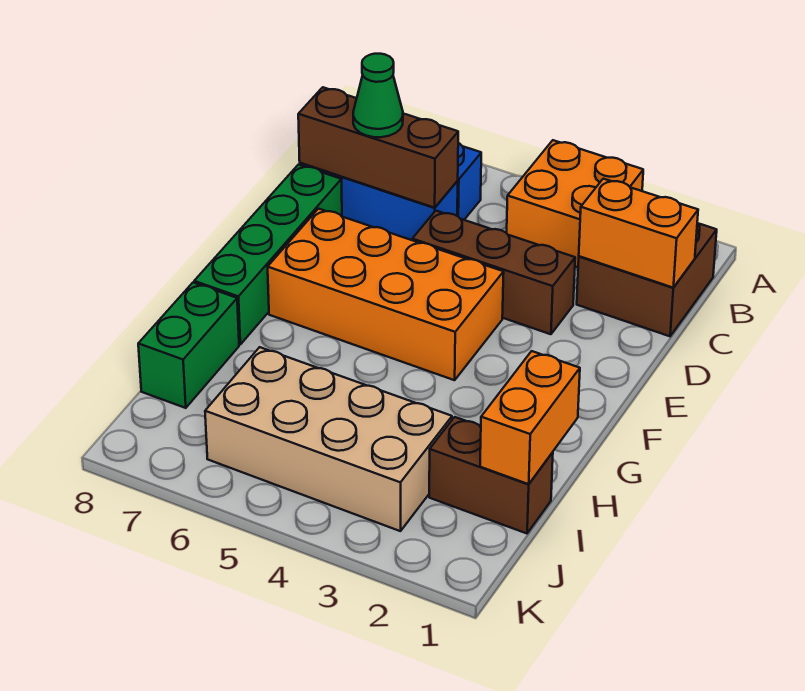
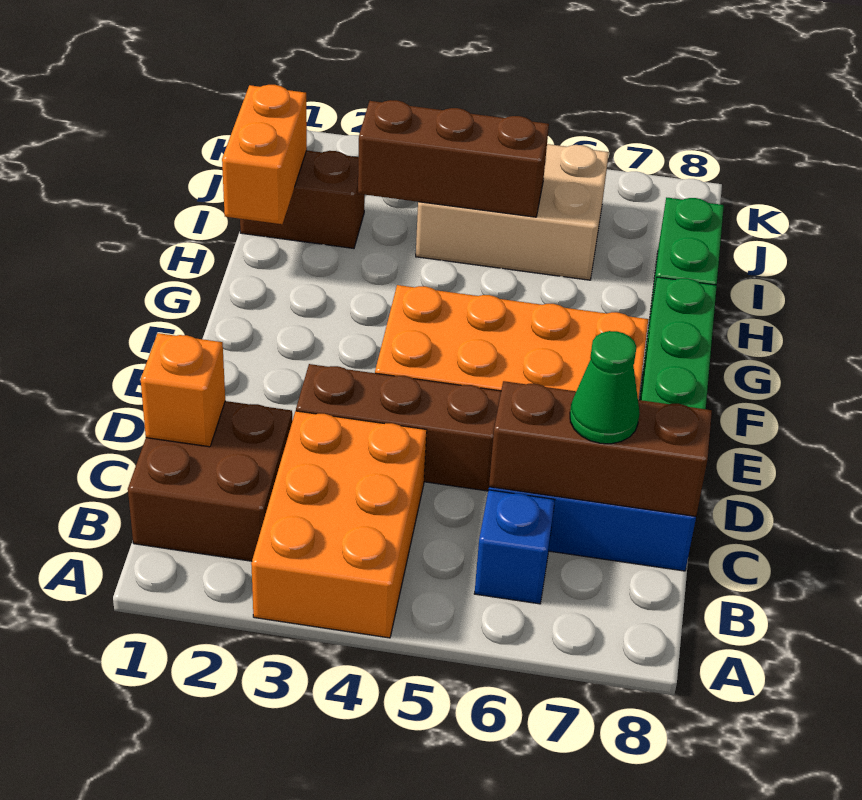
orange 2x2 brick [507,140,643,267] -> orange 2x3 brick [251,411,427,638]
orange 1x2 brick [579,179,698,288] -> orange 1x1 brick [141,333,225,447]
tan 2x4 brick [205,347,452,531] -> tan 2x3 brick [416,144,609,280]
none -> brown 1x3 brick [358,100,549,217]

